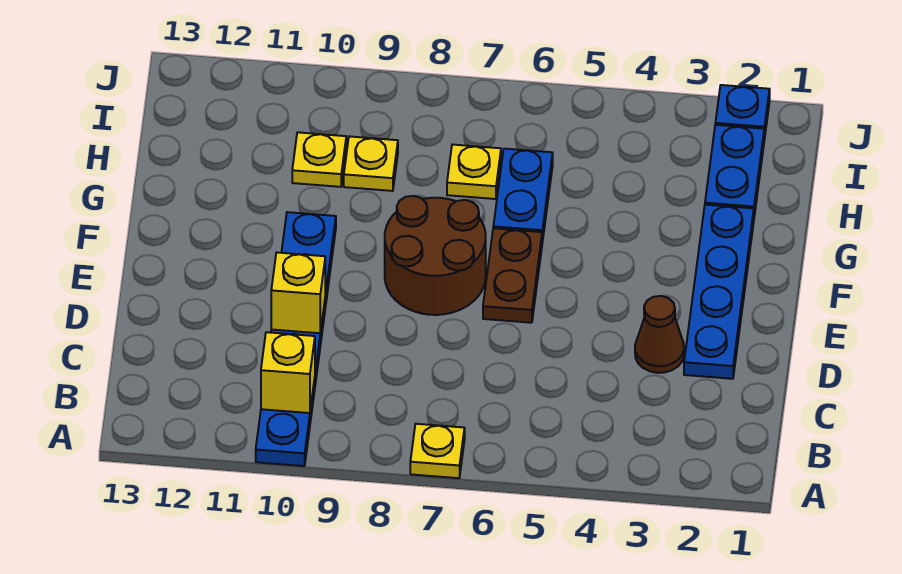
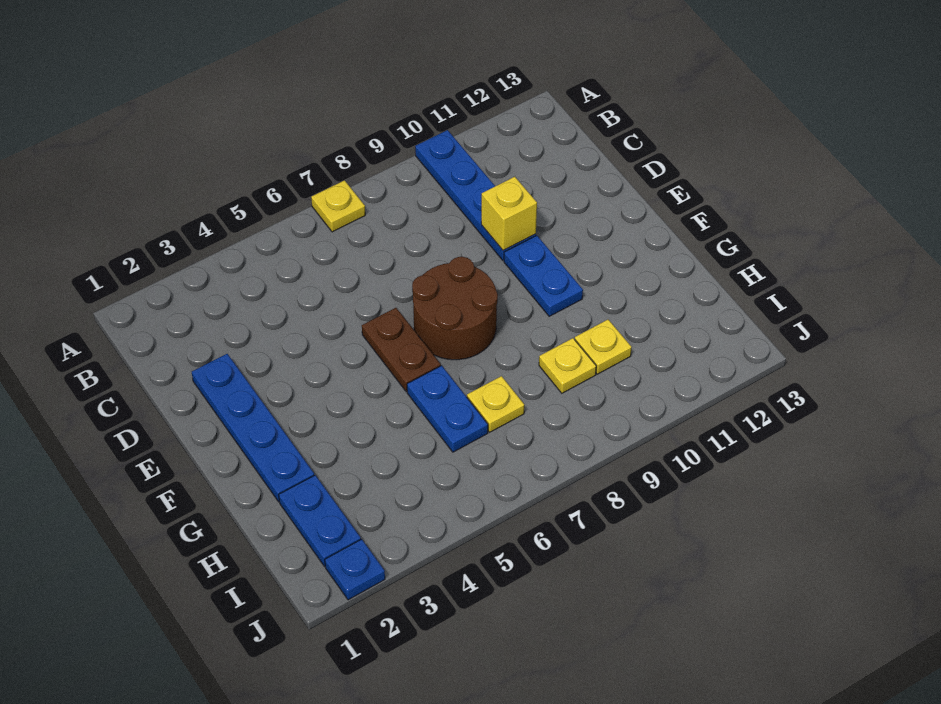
yellow 1x1 brick [261,332,315,413] -> none
brown 1x1 cone [635,296,684,373] -> none

